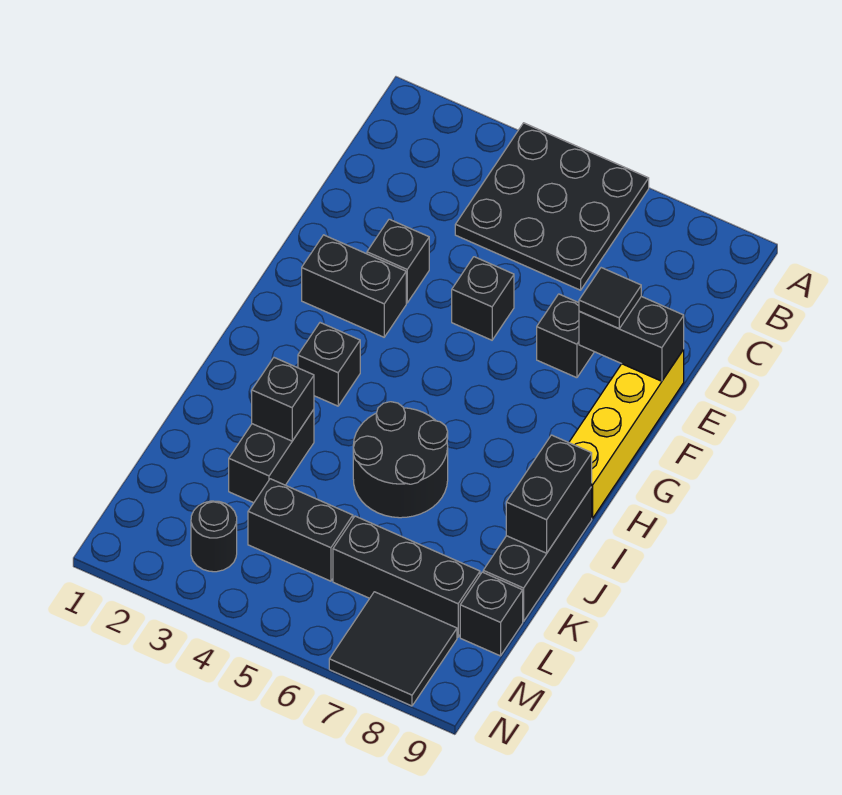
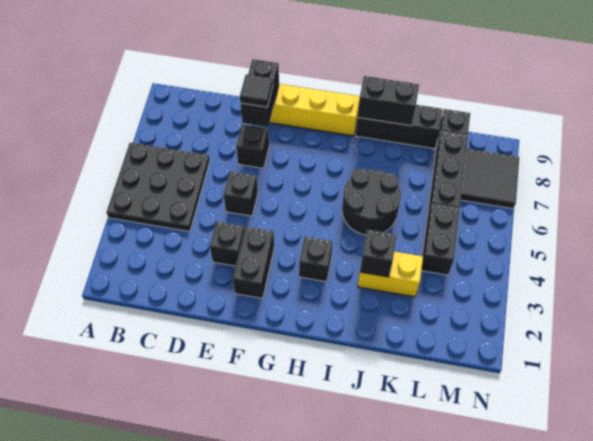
black 1x2 brick [229,410,314,503] -> yellow 1x2 brick [358,252,423,297]
black 1x1 round brick [191,501,237,572] -> none

